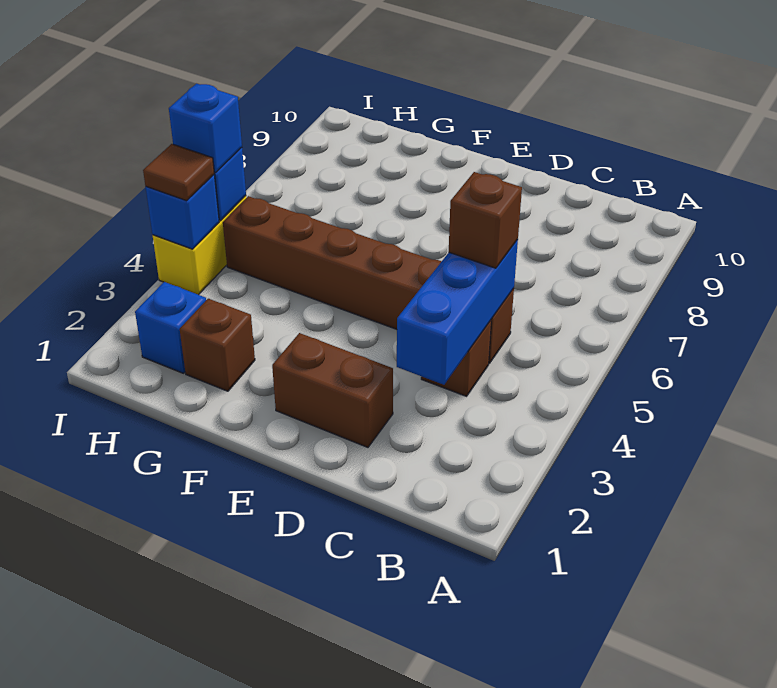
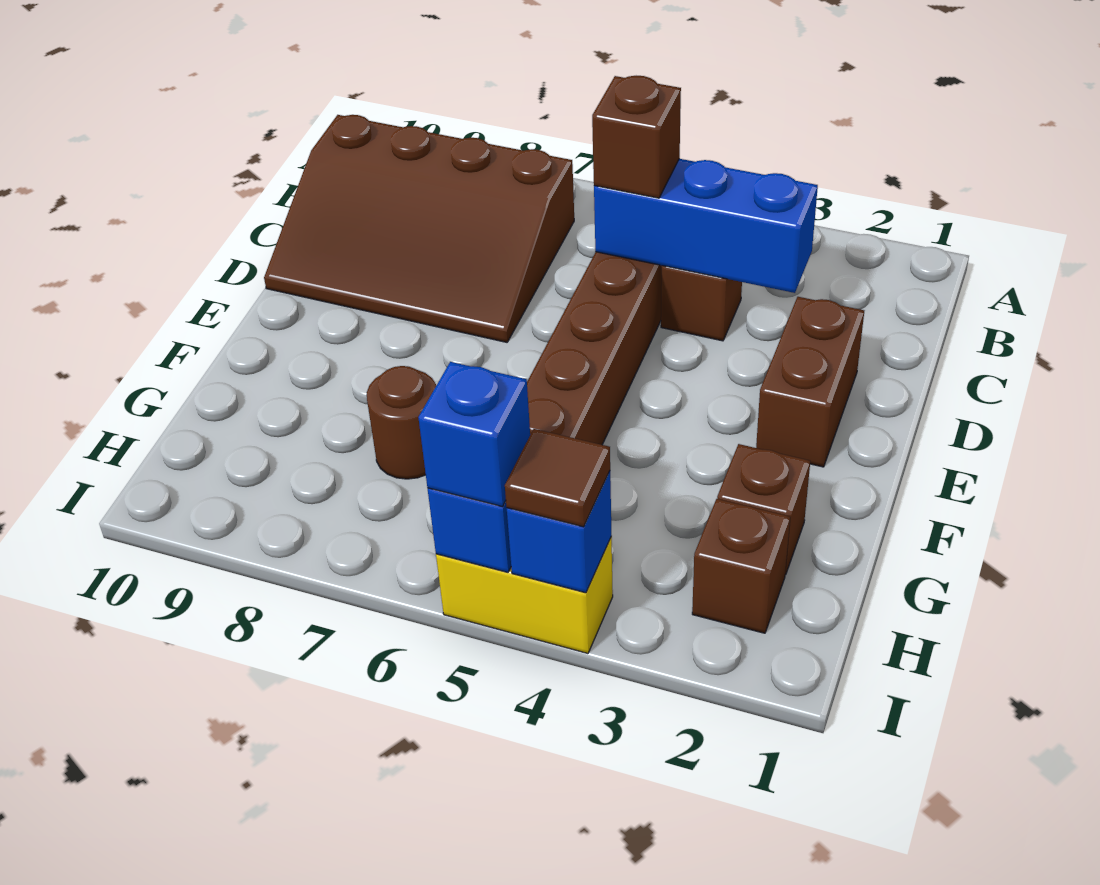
none -> brown 3x4 slope [264,115,574,342]
none -> brown 1x1 round brick [367,366,436,479]
blue 1x1 brick [135,282,206,373] -> brown 1x1 brick [692,499,790,633]

